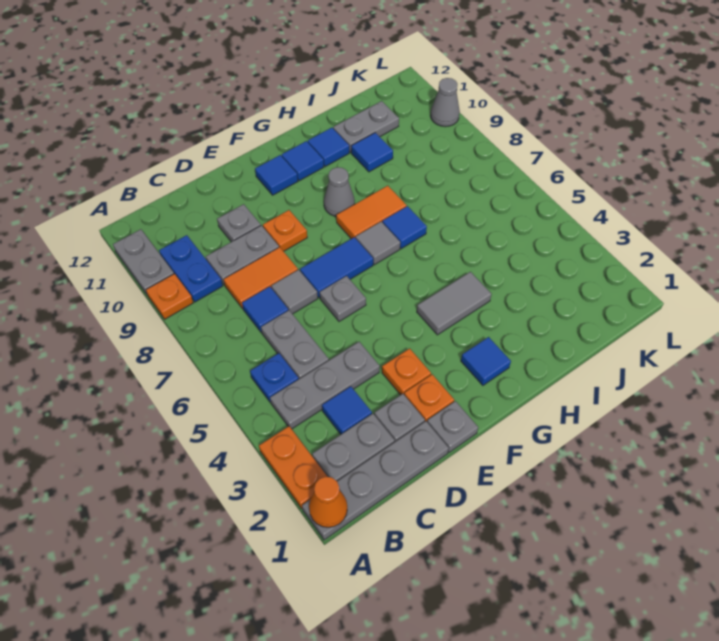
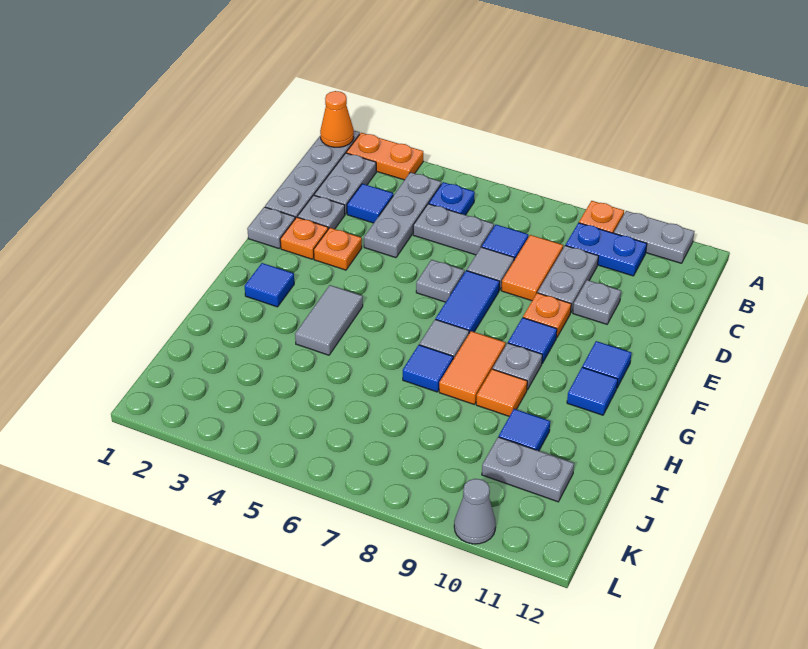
grey 1x1 cone [324,167,355,216] -> grey 1x1 plate [493,343,542,390]
none -> orange 1x1 tile [476,369,527,416]
blue 1x1 tile [308,128,349,167] -> blue 1x1 tile moved to [508,318,557,363]
grey 1x2 plate [333,101,399,152] -> grey 1x2 plate turned to [482,437,574,502]

